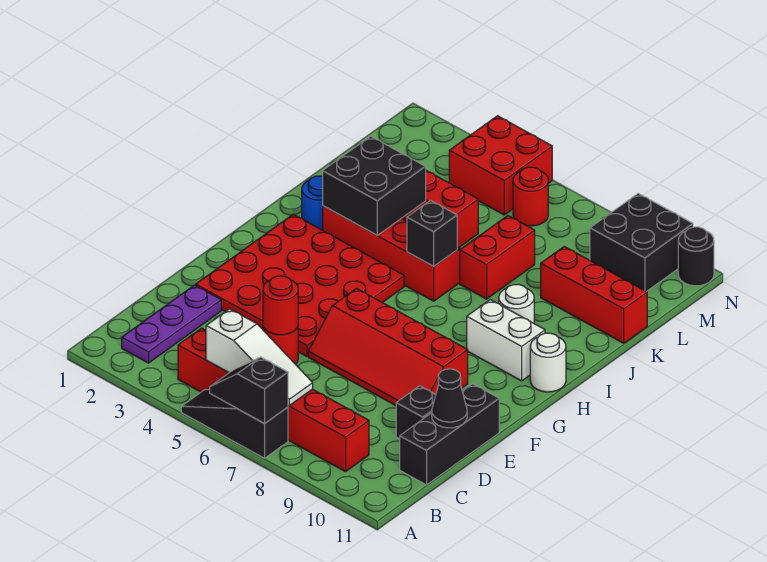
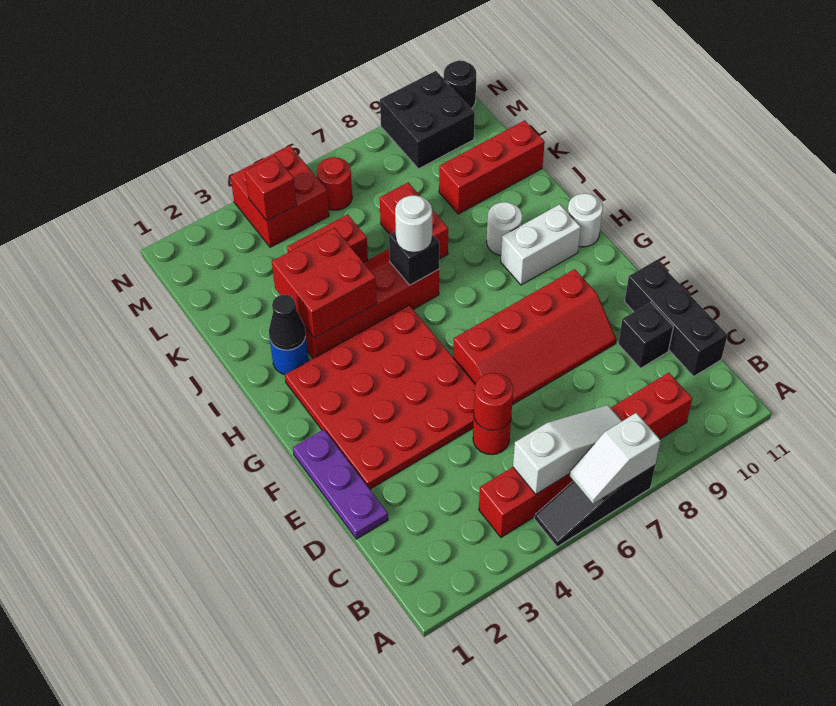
black 1x2 slope [210,357,288,424] -> white 1x2 slope [569,413,661,503]
purple 1x3 plate [122,285,221,363] -> purple 1x3 plate moved to [293,430,388,539]
black 1x1 cone [432,369,467,428] -> black 1x1 cone moved to [269,295,306,350]
black 2x2 brick [323,136,426,235] -> red 2x2 brick [272,228,377,338]
none -> white 1x1 round brick [395,195,432,253]
none -> red 1x1 brick [245,156,296,221]

